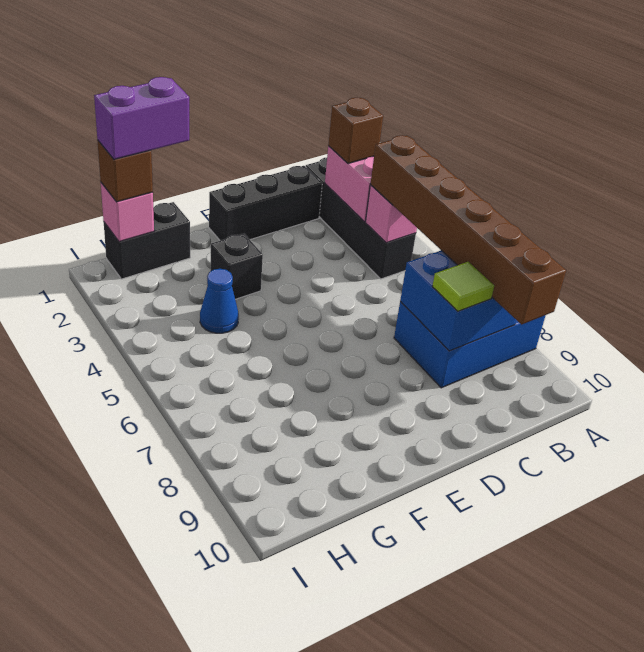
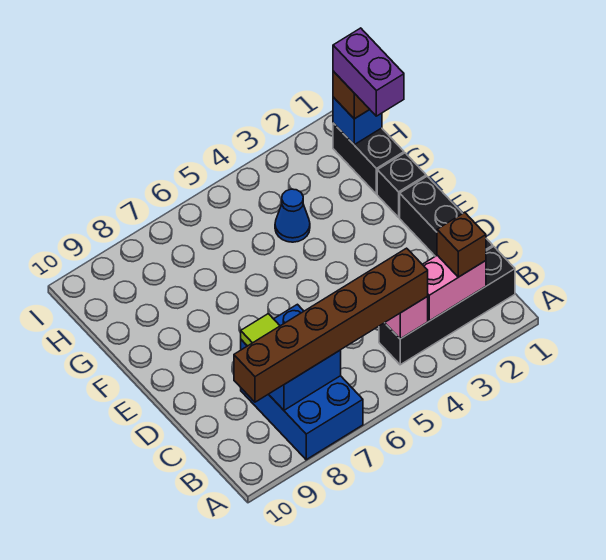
black 1x1 brick [210,234,263,299] -> black 1x1 brick moved to [377,153,426,217]
pink 1x1 brick [101,183,154,242] -> blue 1x1 brick [333,97,382,145]

